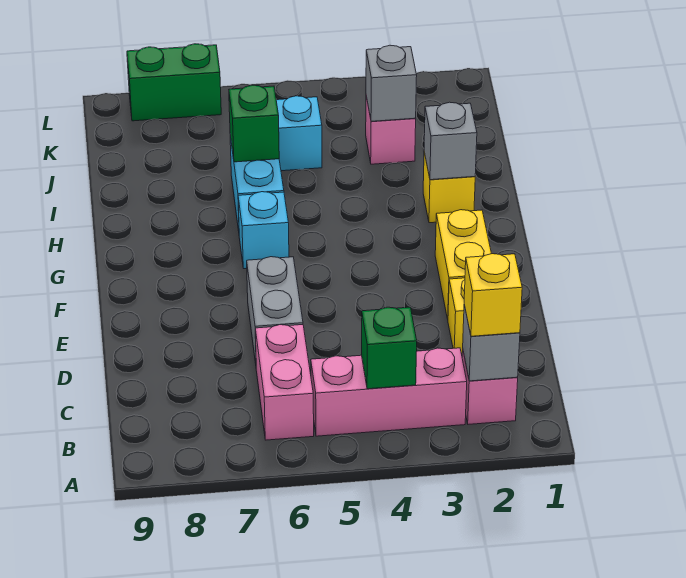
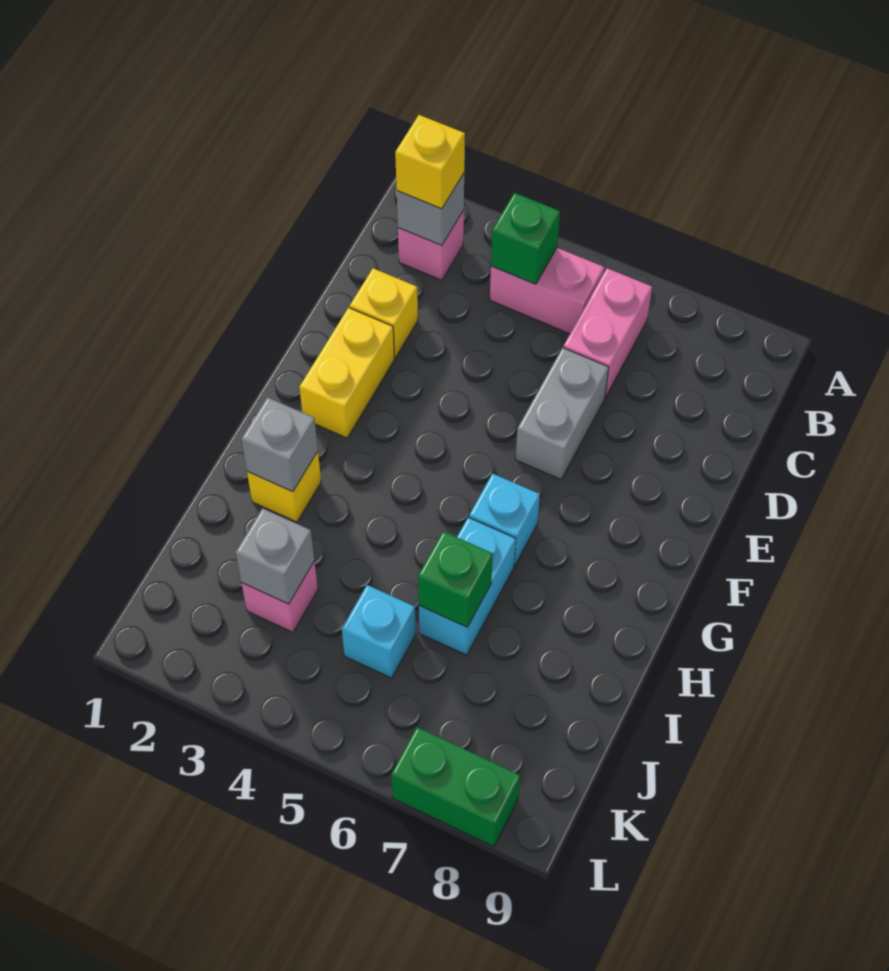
pink 1x3 brick [311,348,467,436] -> pink 1x2 brick [490,248,604,334]

